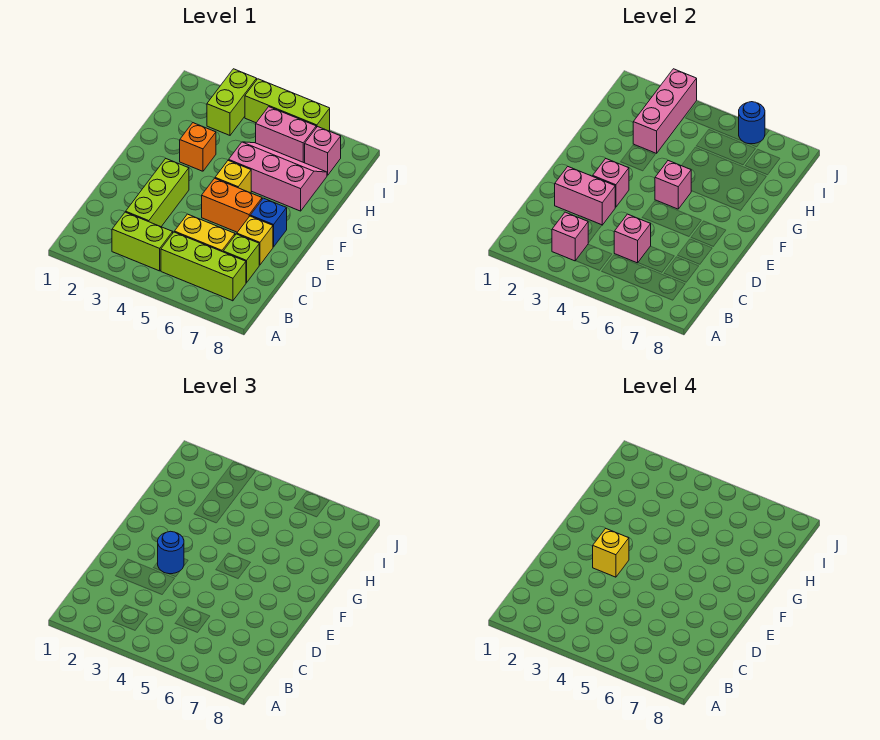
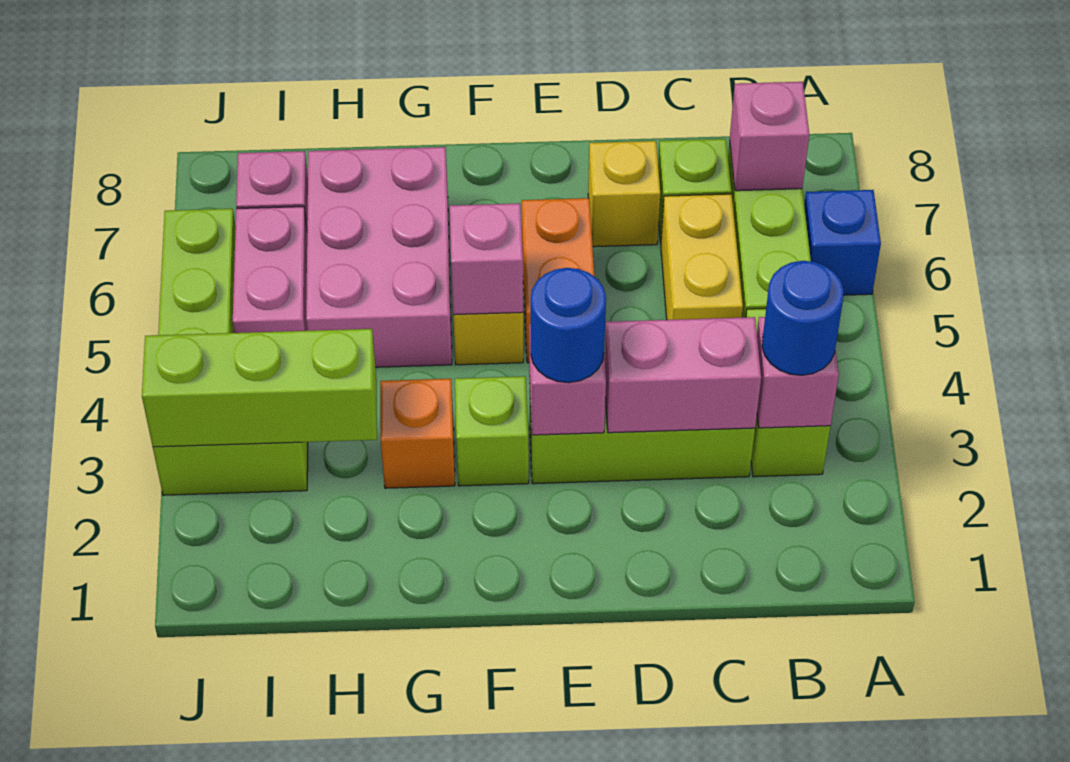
pink 1x1 brick [614,214,651,263] -> pink 1x1 brick moved to [730,82,809,191]
pink 1x2 brick [555,167,615,225] -> pink 1x2 brick turned to [605,317,761,433]
yellow 1x1 brick [593,528,629,577] -> none
blue 1x1 brick [250,198,287,247] -> blue 1x1 brick moved to [804,190,881,295]
none -> lime 1x1 brick [455,376,529,486]
pink 2x3 slope [229,142,327,211] -> pink 2x3 brick [306,147,452,367]
pink 1x3 brick [633,69,697,153] -> lime 1x3 brick [142,329,377,447]
blue 1x1 round brick [739,102,765,144] -> blue 1x1 round brick moved to [762,261,844,375]

